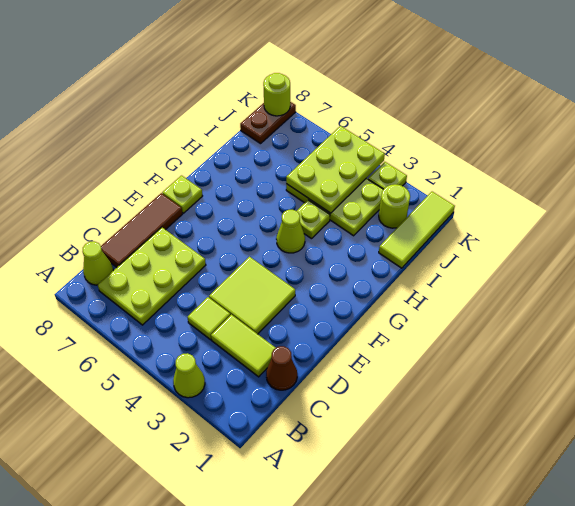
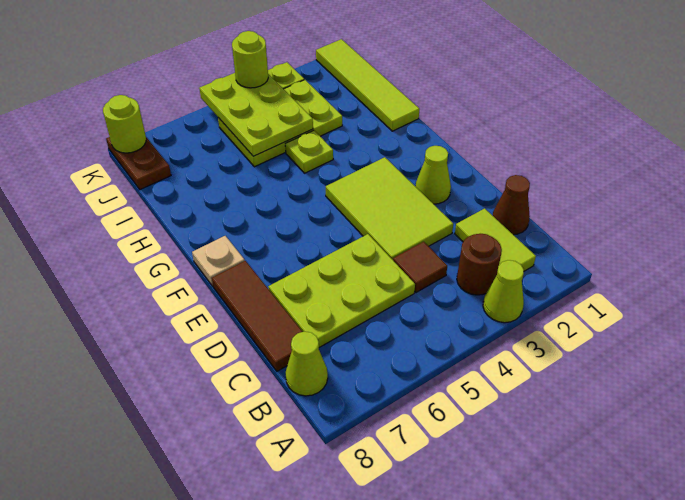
none -> brown 1x1 round brick [457,234,502,295]
lime 2x3 plate [98,227,206,325] -> lime 2x3 plate turned to [268,234,415,347]
lime 1x2 tile [211,315,275,377] -> lime 1x2 tile turned to [455,208,536,271]
lime 1x1 tile [187,297,230,340] -> brown 1x1 tile [393,242,447,293]
lime 2x2 tile [209,257,295,334] -> lime 2x3 tile [326,157,453,260]
lime 1x1 plate [162,175,202,213] -> tan 1x1 plate [192,236,245,286]
lime 1x1 cone [276,210,305,253] -> lime 1x1 cone moved to [415,146,451,204]
lime 1x3 tile [379,192,455,268] -> lime 1x4 tile [316,39,419,131]
lime 1x1 round brick [379,184,410,228] -> lime 1x1 round brick moved to [232,31,268,88]

